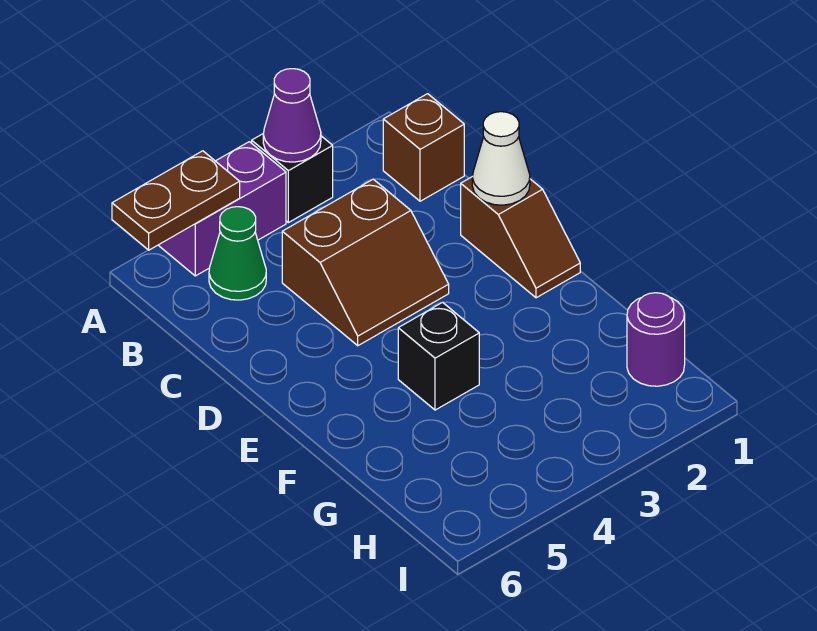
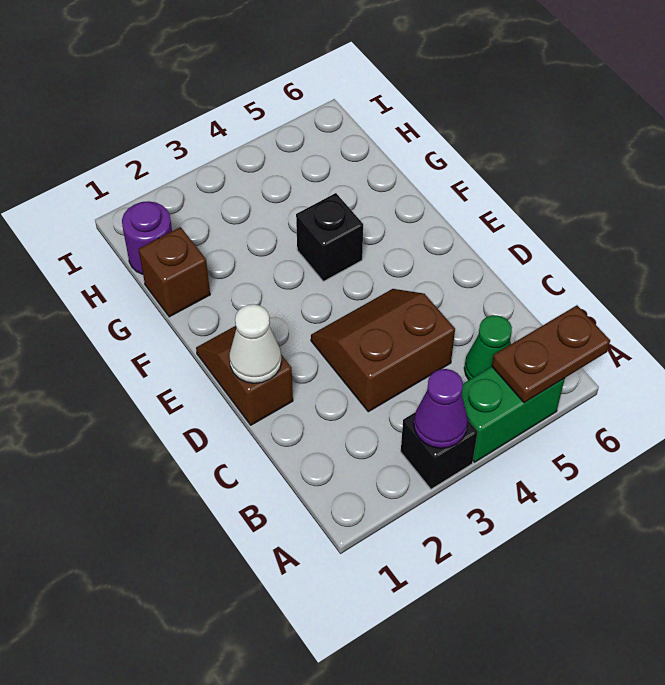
purple 1x2 brick [159,142,286,276] -> green 1x2 brick [462,367,565,462]
brown 1x1 brick [383,94,464,201] -> brown 1x1 brick moved to [139,227,210,317]

